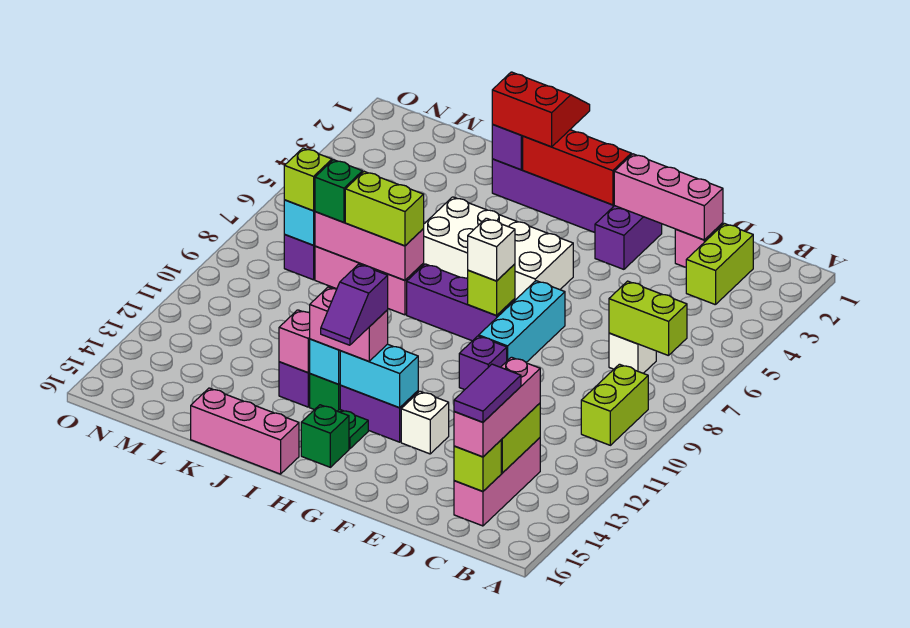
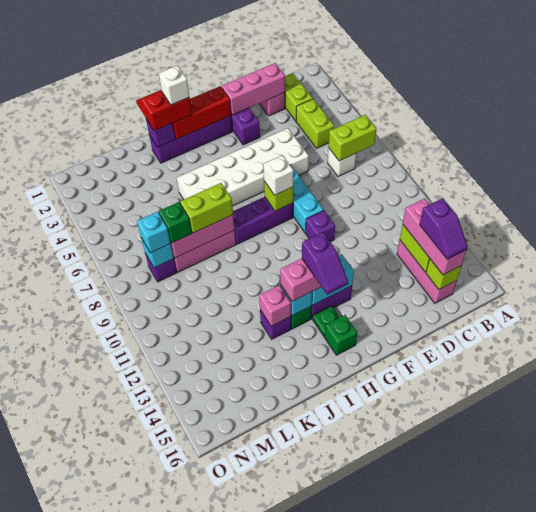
lime 1x2 brick [581,364,648,445] -> lime 1x2 brick moved to [296,99,334,148]
purple 1x2 tile [454,364,521,422] -> purple 1x2 slope [420,198,468,260]
white 1x1 brick [401,391,449,454] -> white 1x1 brick moved to [159,65,189,105]
white 2x4 brick [423,197,573,300] -> white 2x6 brick [177,128,309,206]
pink 1x3 brick [191,388,299,474] -> none
lime 1x1 brick [284,148,332,211] -> cyan 1x1 brick [137,212,171,253]

